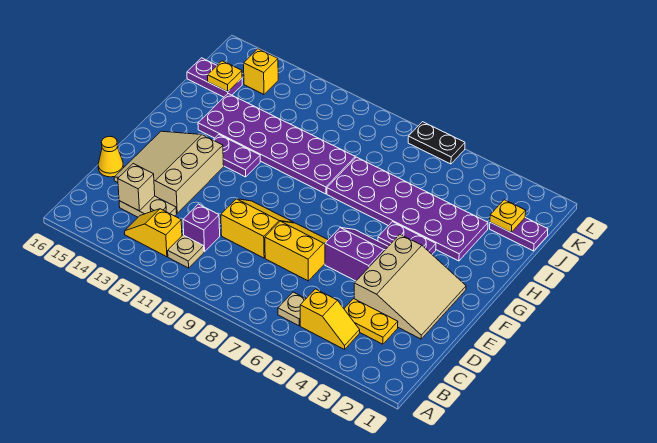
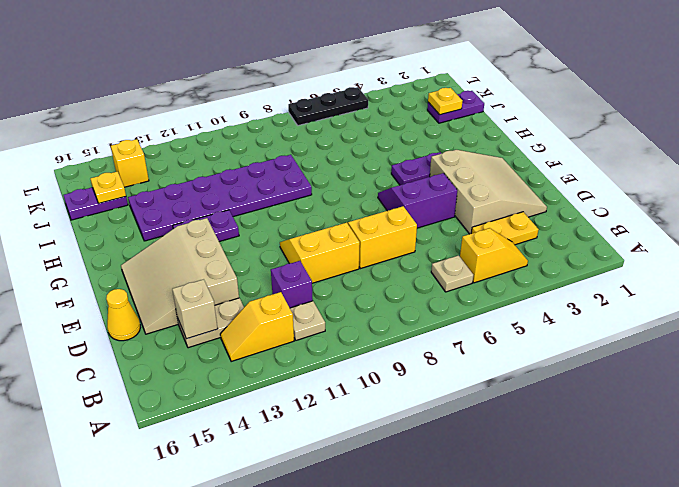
purple 2x6 plate [327,157,488,261] -> none
black 1x2 plate [408,122,465,164] -> black 1x3 plate [288,87,368,126]

